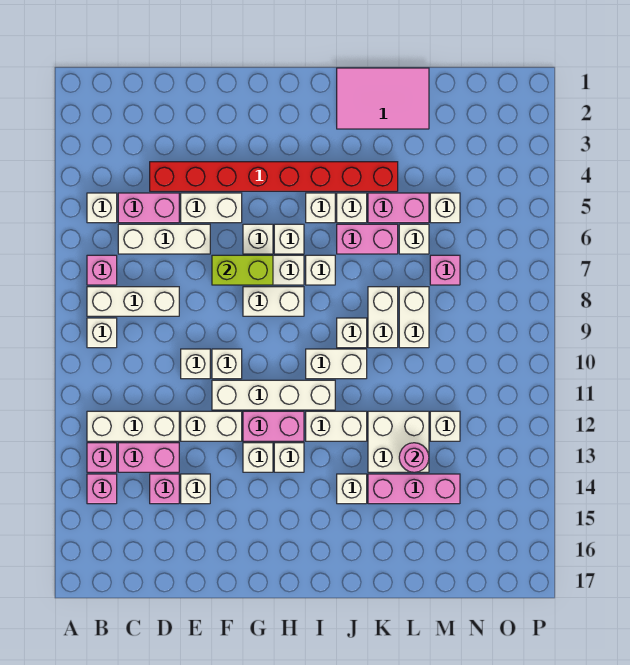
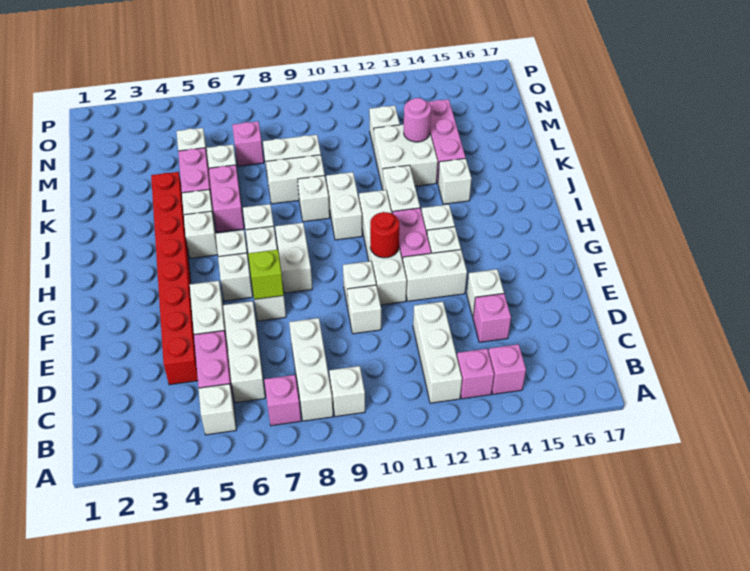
pink 1x2 brick [118,443,179,472] -> none
white 1x2 brick [181,411,242,441] -> white 1x2 brick turned to [403,250,467,301]
lime 1x2 brick [212,255,273,285] -> lime 1x1 brick [248,250,284,299]
none -> red 1x1 round brick [370,212,399,258]
pink 2x3 tile [337,68,429,129] -> none

